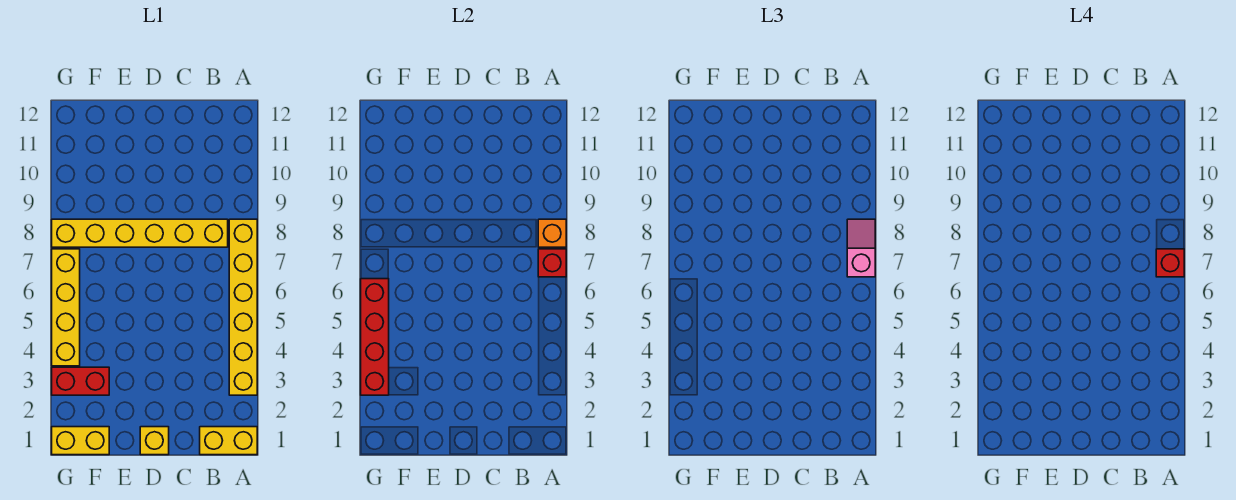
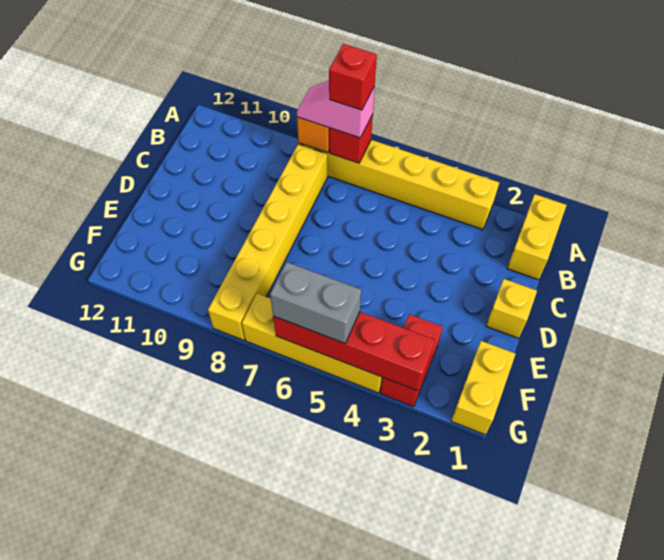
none -> grey 1x2 brick [270,262,361,343]

